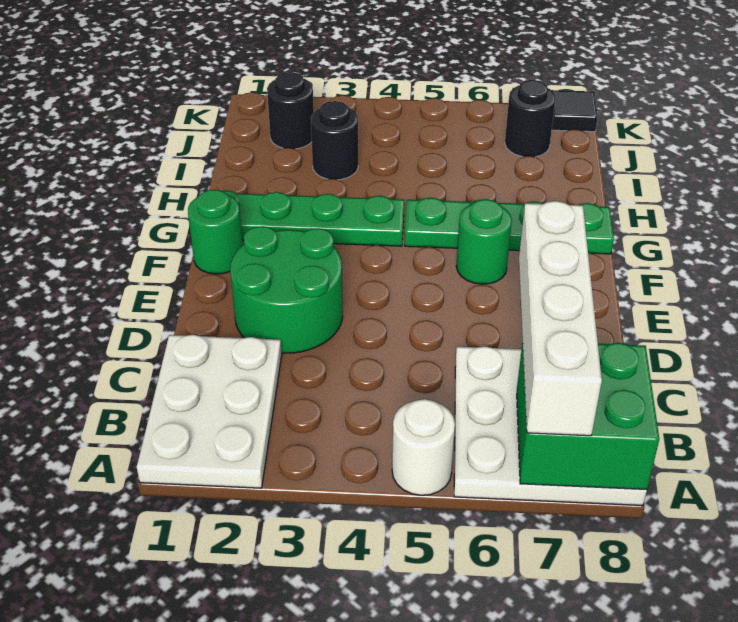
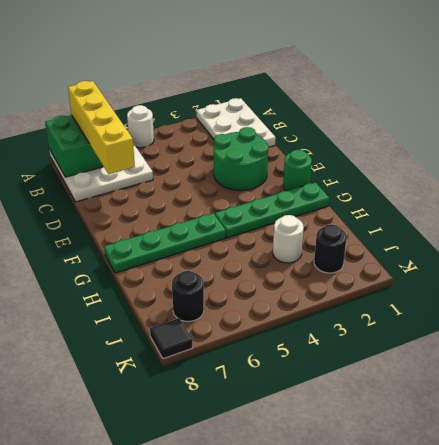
white 1x4 brick [519,201,602,436] -> yellow 1x4 brick [68,81,135,174]
green 1x1 round brick [456,199,512,284] -> none
black 1x1 round brick [311,101,358,180] -> white 1x1 round brick [273,215,304,263]

